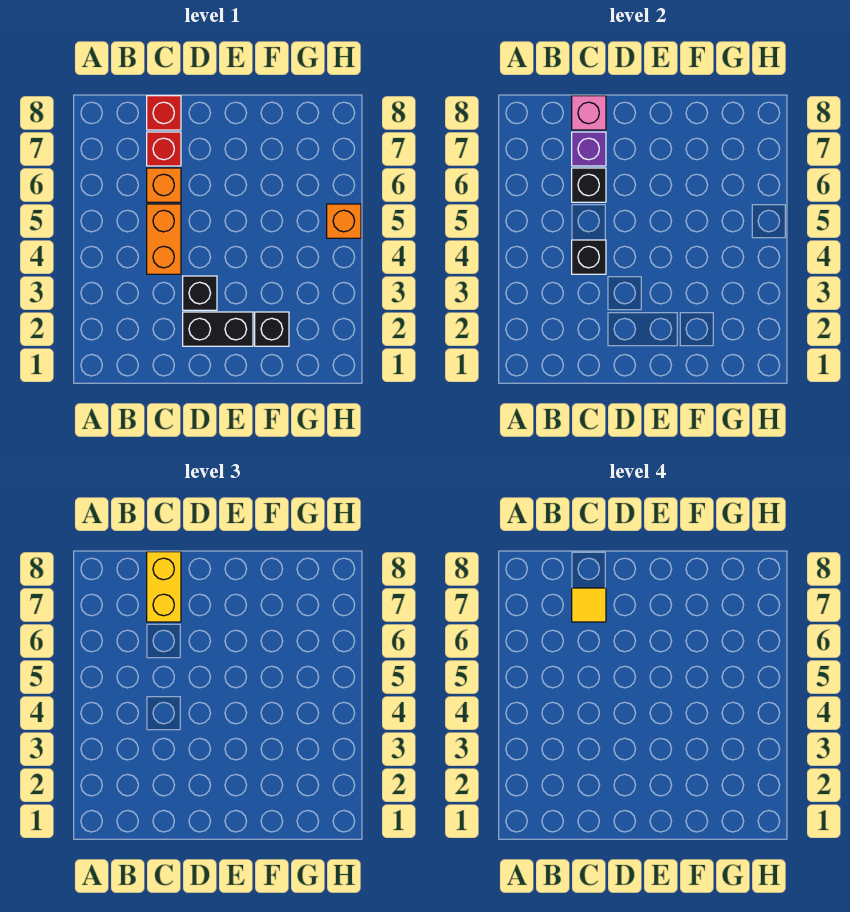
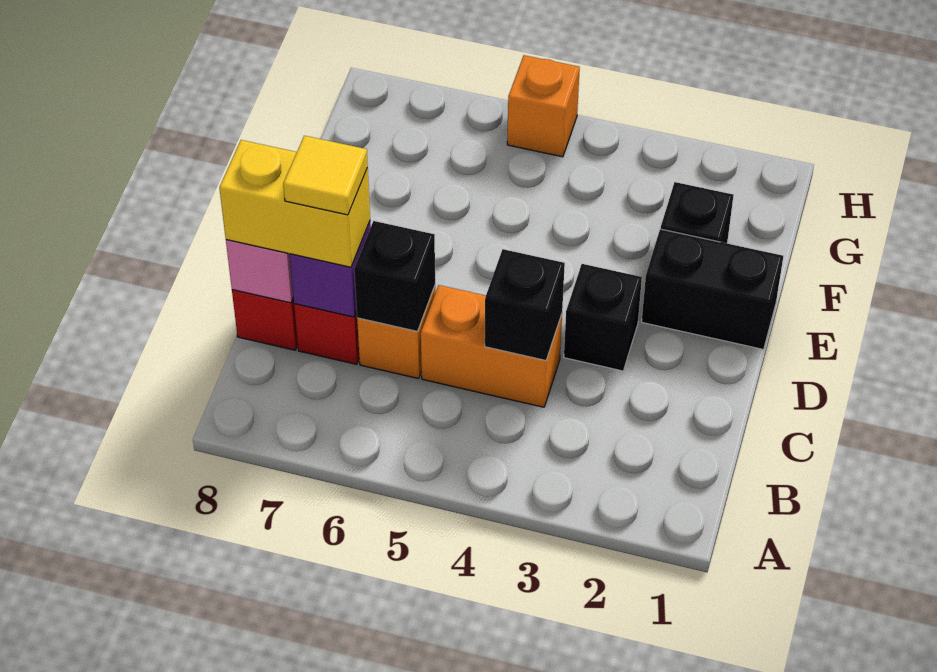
black 1x2 brick [183,312,253,346] -> black 1x2 brick turned to [642,229,783,349]

